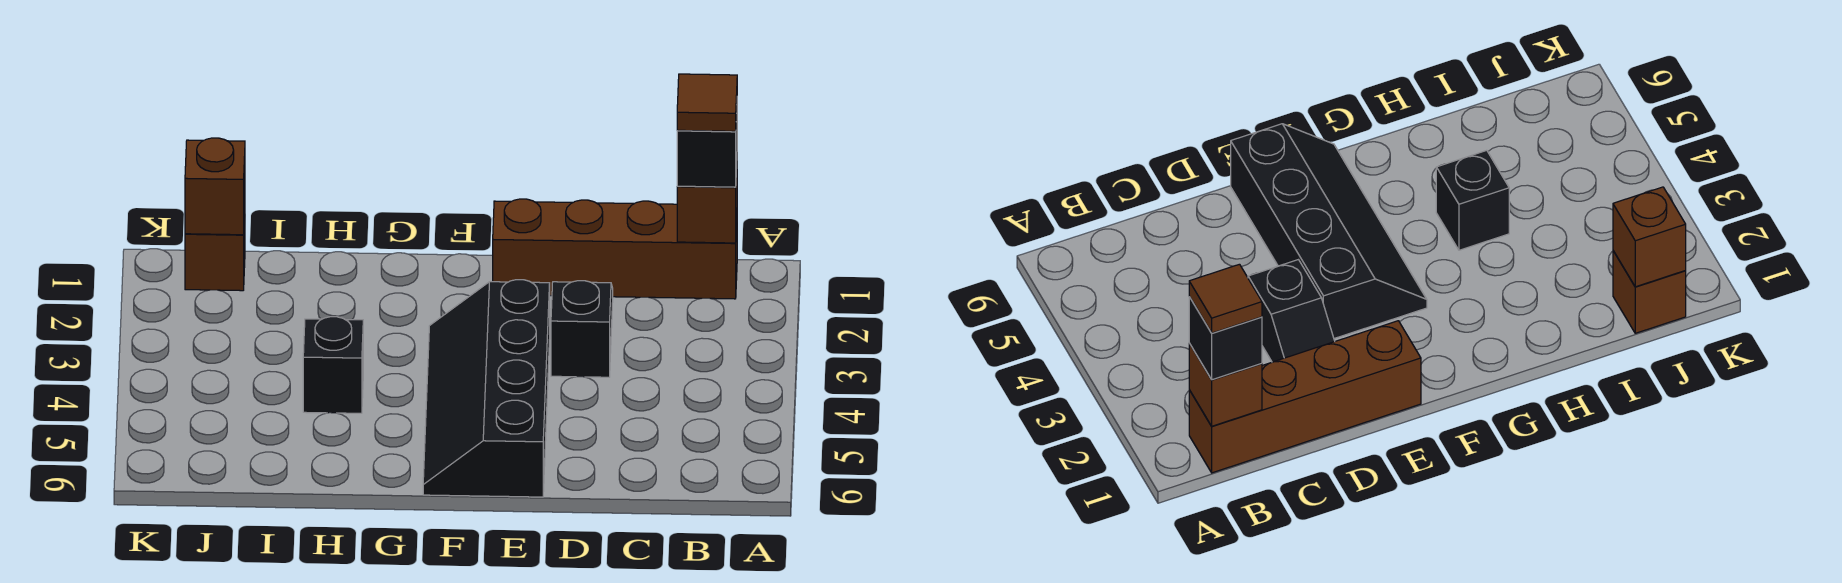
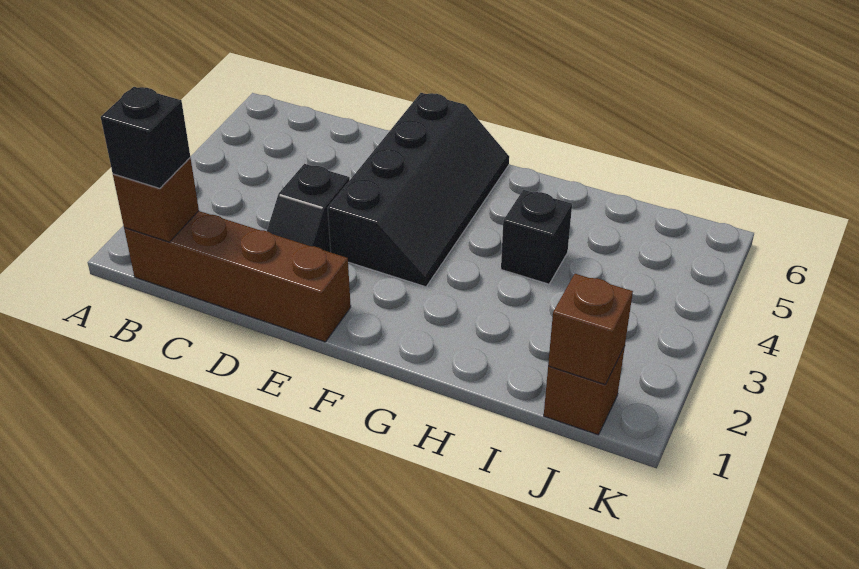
brown 1x1 tile [677,74,737,131] -> none

